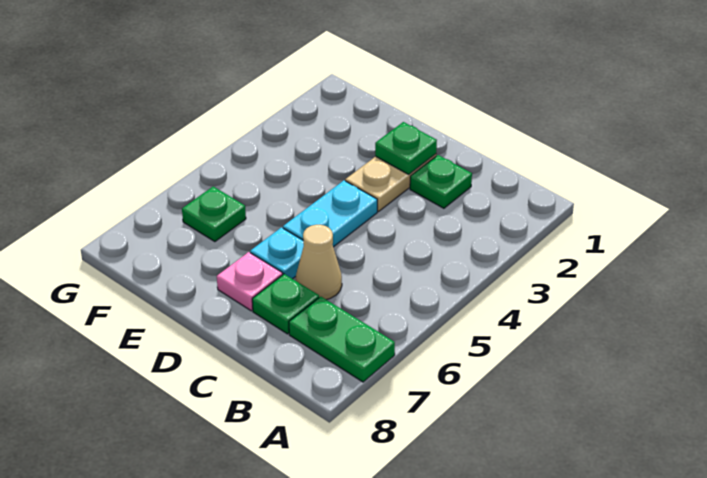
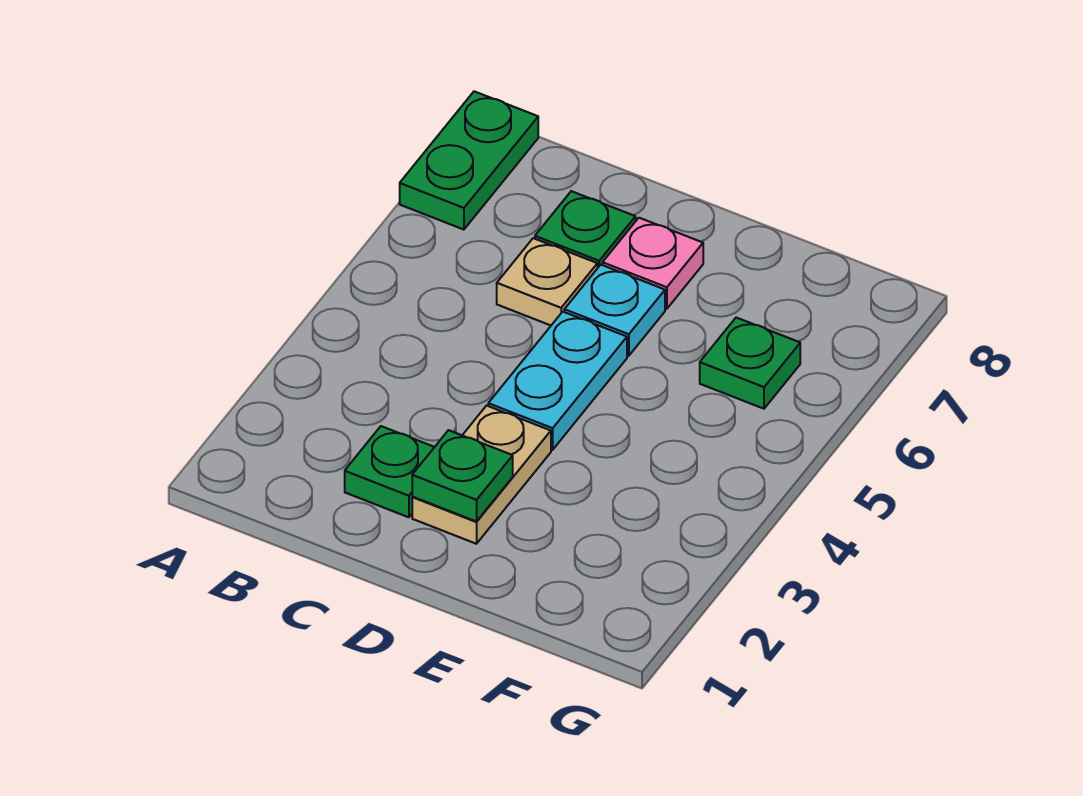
green 1x2 plate [289,296,395,382] -> green 1x2 plate turned to [400,91,538,230]
tan 1x1 cone [296,225,342,300] -> tan 1x1 plate [497,238,597,325]

